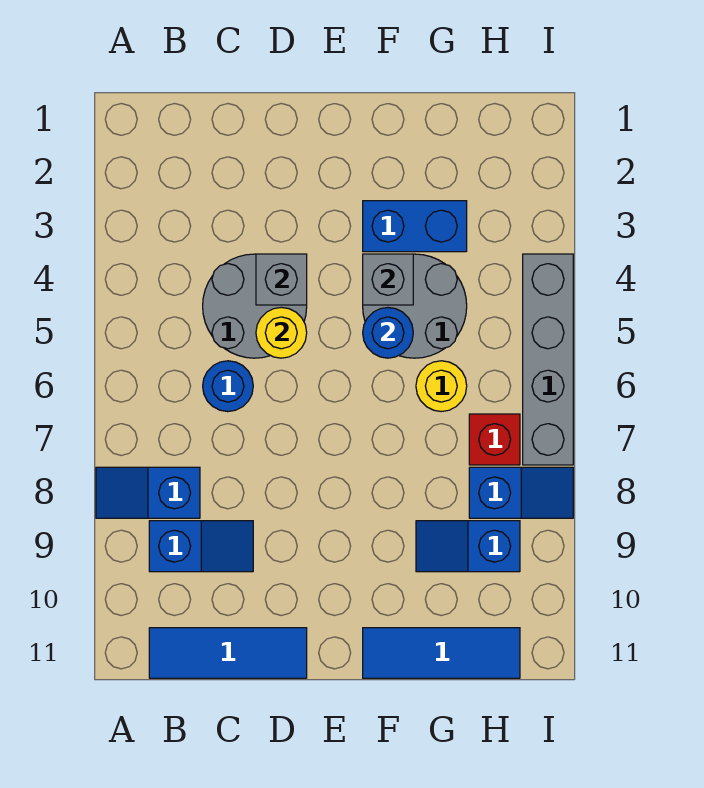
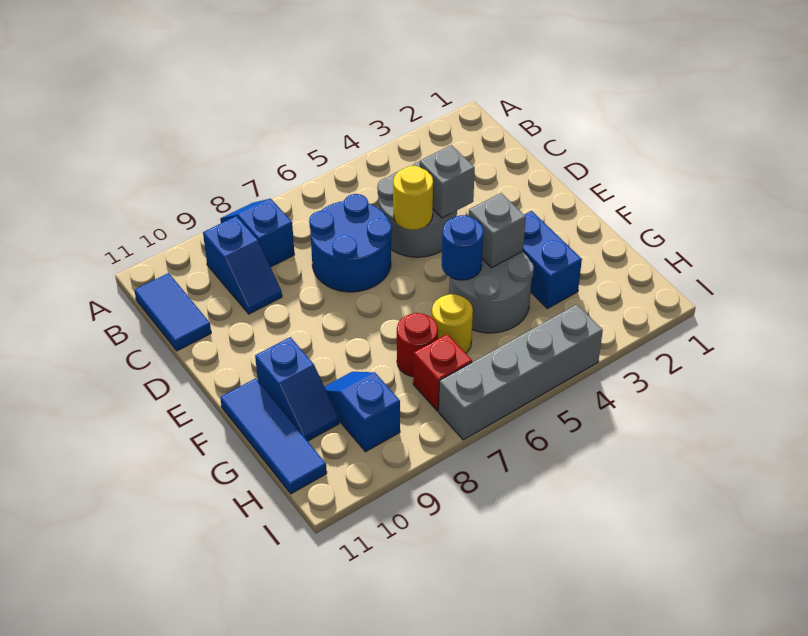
blue 1x3 tile [149,628,307,678] -> blue 1x2 tile [134,273,211,351]
blue 1x1 round brick [203,361,253,412] -> blue 2x2 round brick [309,194,392,292]
none -> red 1x1 round brick [397,313,438,377]
blue 1x2 slope [469,467,573,518] -> blue 1x2 slope moved to [255,337,339,441]

